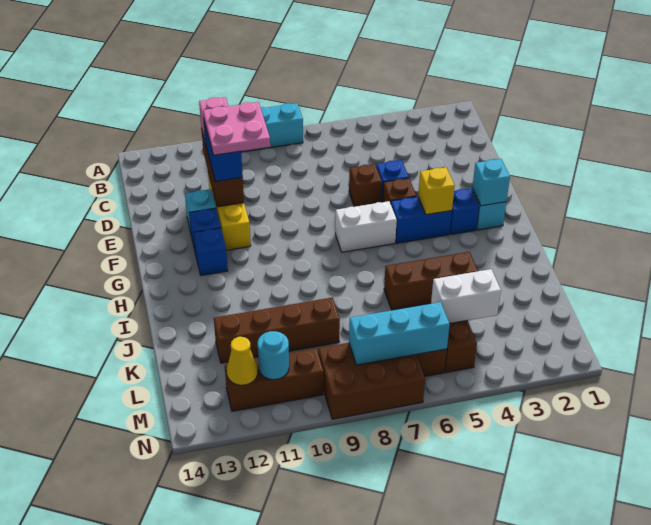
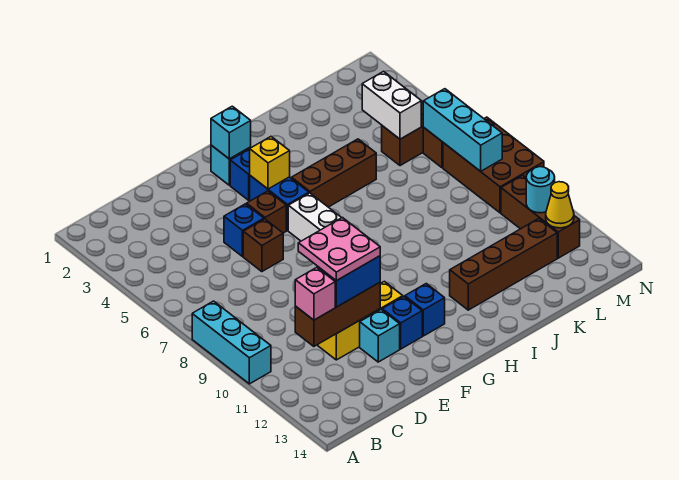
brown 1x3 brick [384,252,478,310] -> brown 1x3 brick turned to [292,139,376,207]
brown 1x4 brick [214,297,340,363] -> brown 1x4 brick turned to [450,219,557,310]

